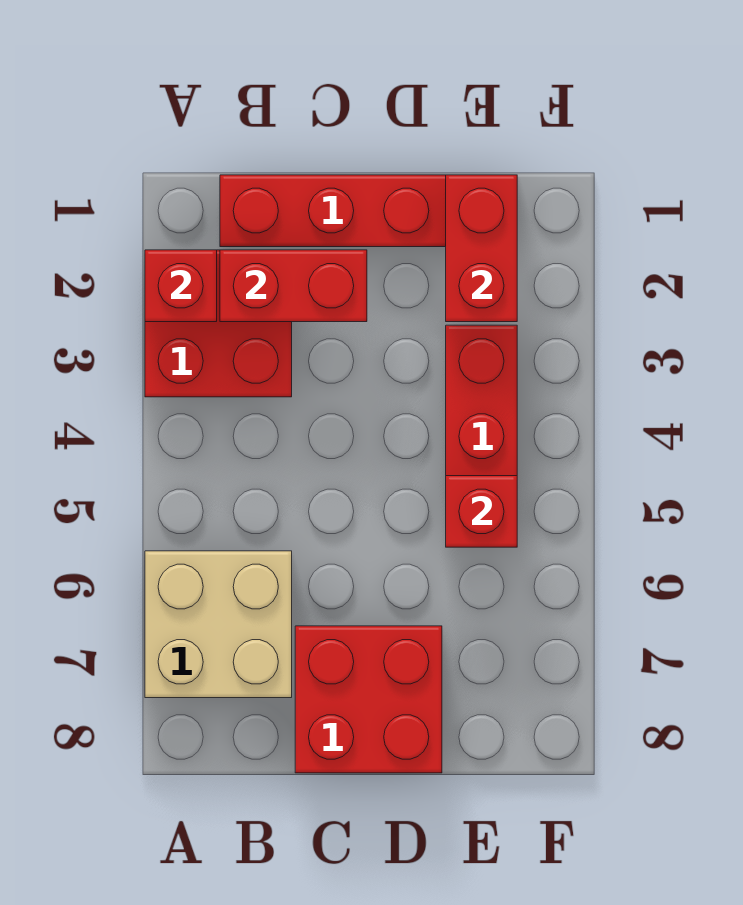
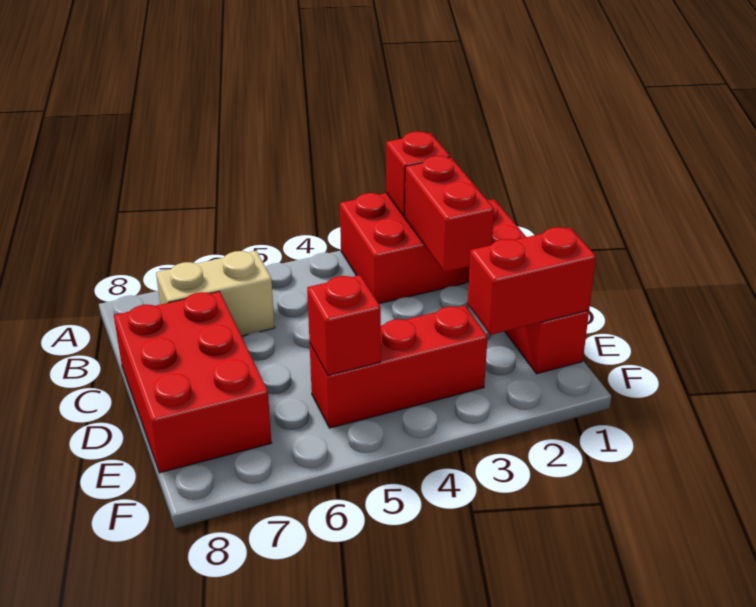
tan 2x2 brick [145,551,292,698] -> tan 1x2 brick [156,251,275,336]
red 2x2 brick [295,626,442,773] -> red 2x3 brick [114,291,272,473]

